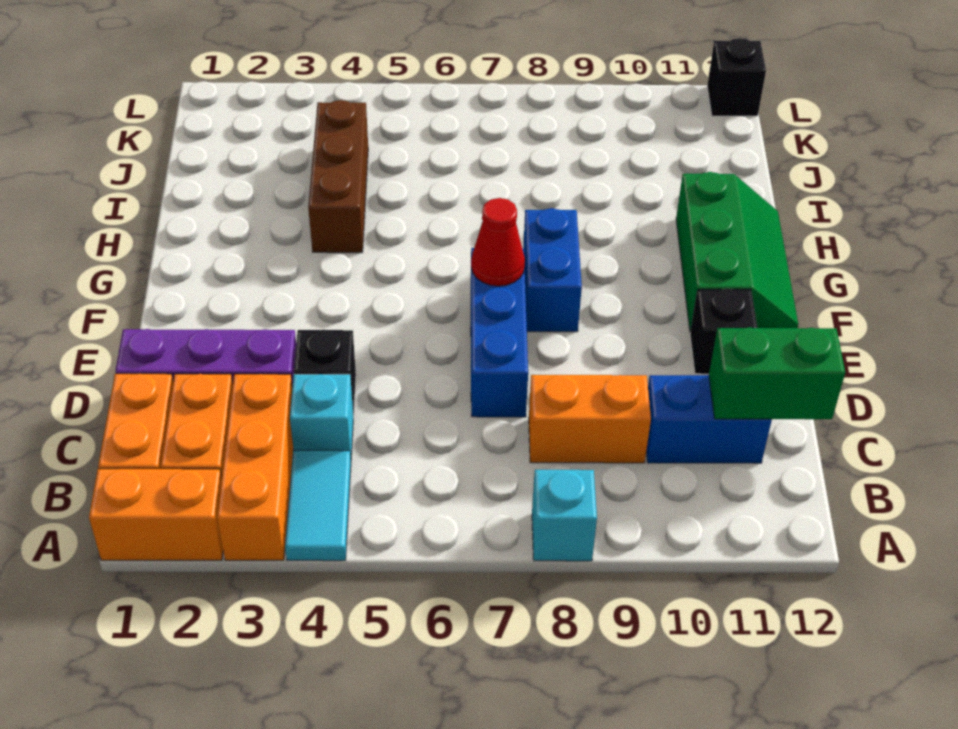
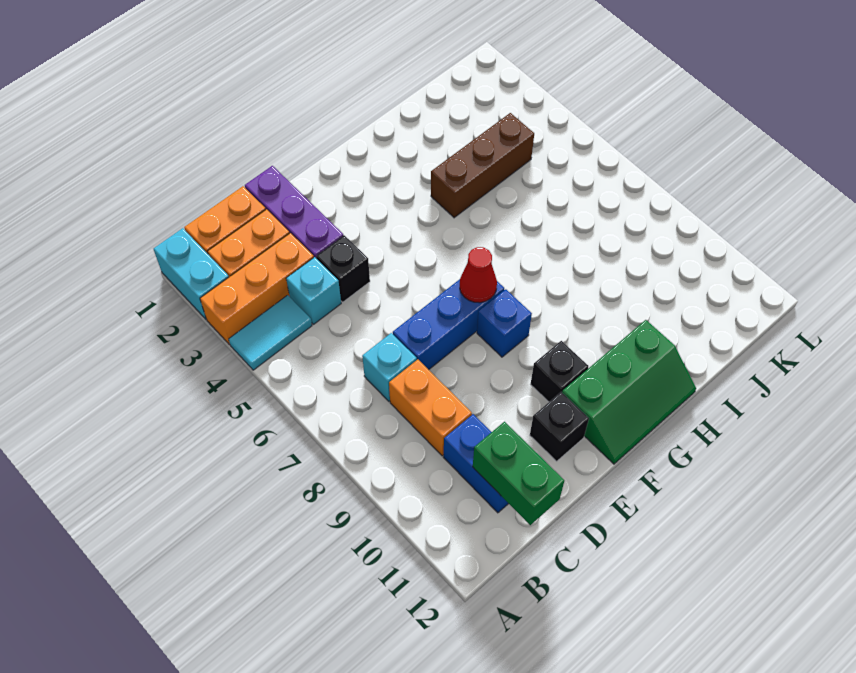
orange 1x2 brick [89,469,223,560] -> cyan 1x2 brick [154,228,229,319]
cyan 1x1 brick [532,470,597,561] -> cyan 1x1 brick moved to [362,333,417,401]
blue 1x2 brick [523,208,582,332] -> blue 1x1 brick [477,289,532,357]
black 1x1 brick [707,38,766,116] -> black 1x1 brick moved to [530,341,588,402]

